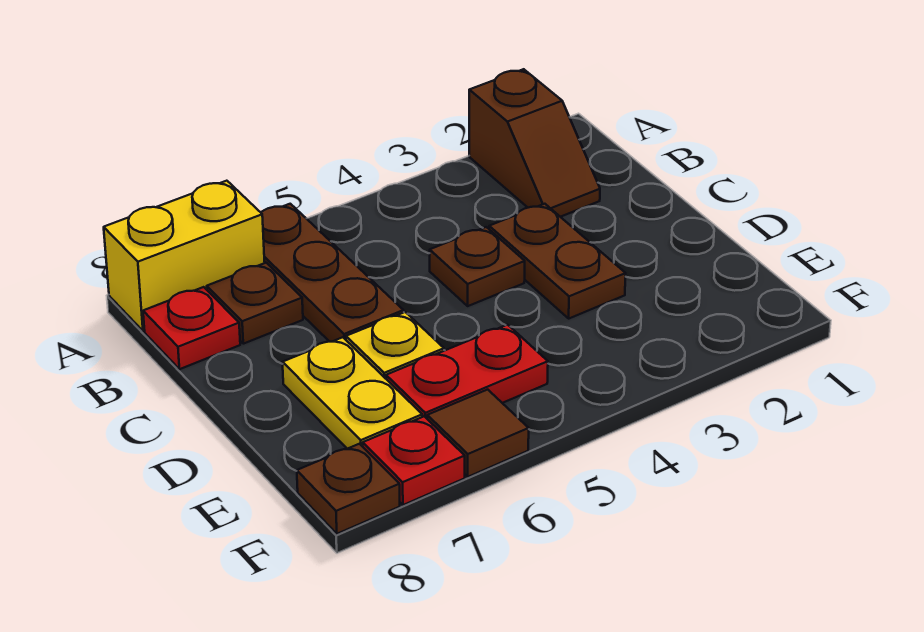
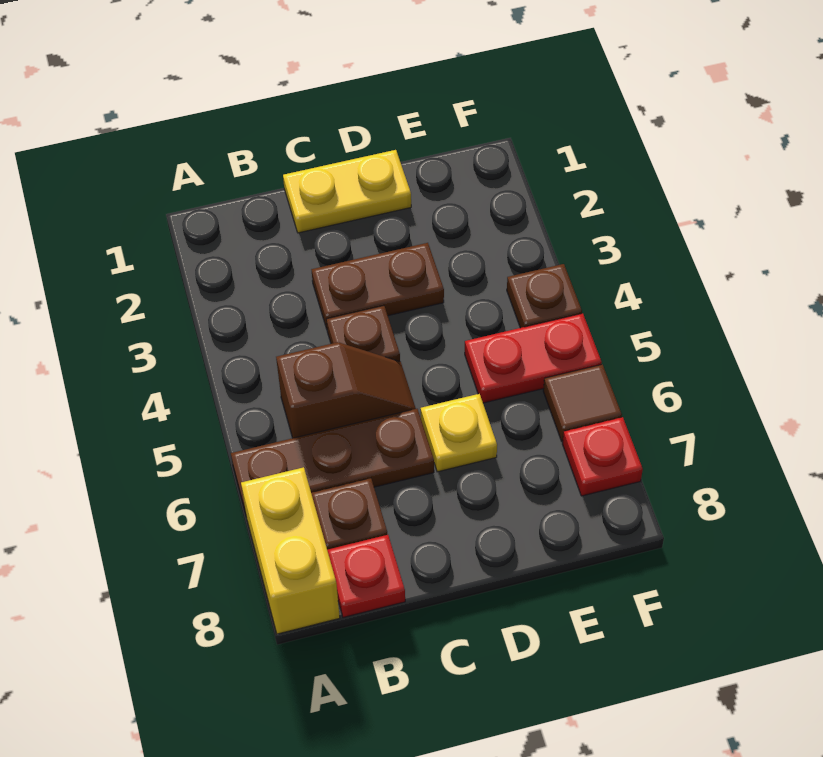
brown 1x2 slope [469,69,600,217] -> brown 1x2 slope moved to [276,342,416,438]
yellow 1x2 plate [283,337,422,449] -> yellow 1x2 plate moved to [283,150,411,233]
red 1x2 plate [386,325,548,418] -> red 1x2 plate turned to [465,313,602,403]
brown 1x1 plate [297,444,400,534] -> brown 1x1 plate moved to [507,264,582,328]

